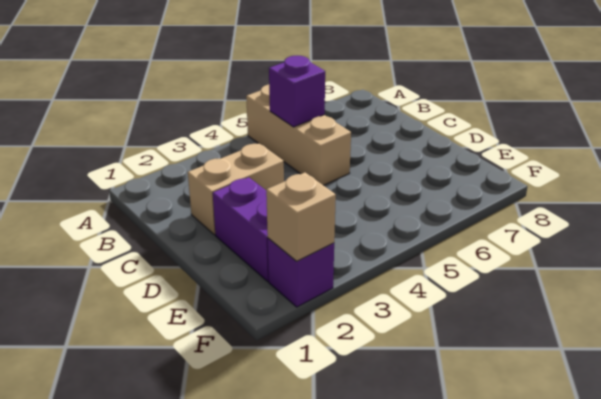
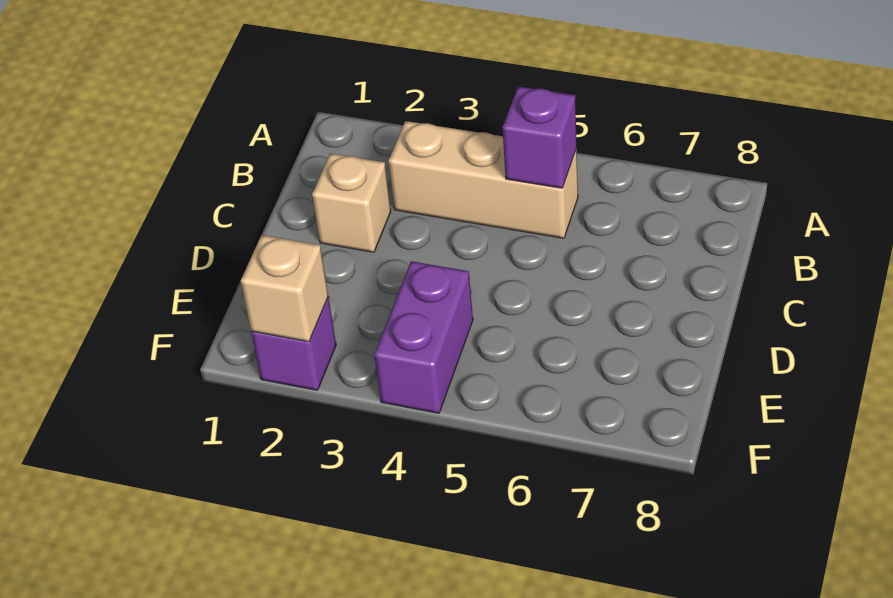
tan 1x3 brick [246,84,351,185] -> tan 1x3 brick turned to [389,121,578,238]
tan 1x2 brick [188,143,284,235] -> tan 1x1 brick [312,153,391,252]
purple 1x2 brick [213,177,269,281] -> purple 1x2 brick moved to [374,261,473,413]

